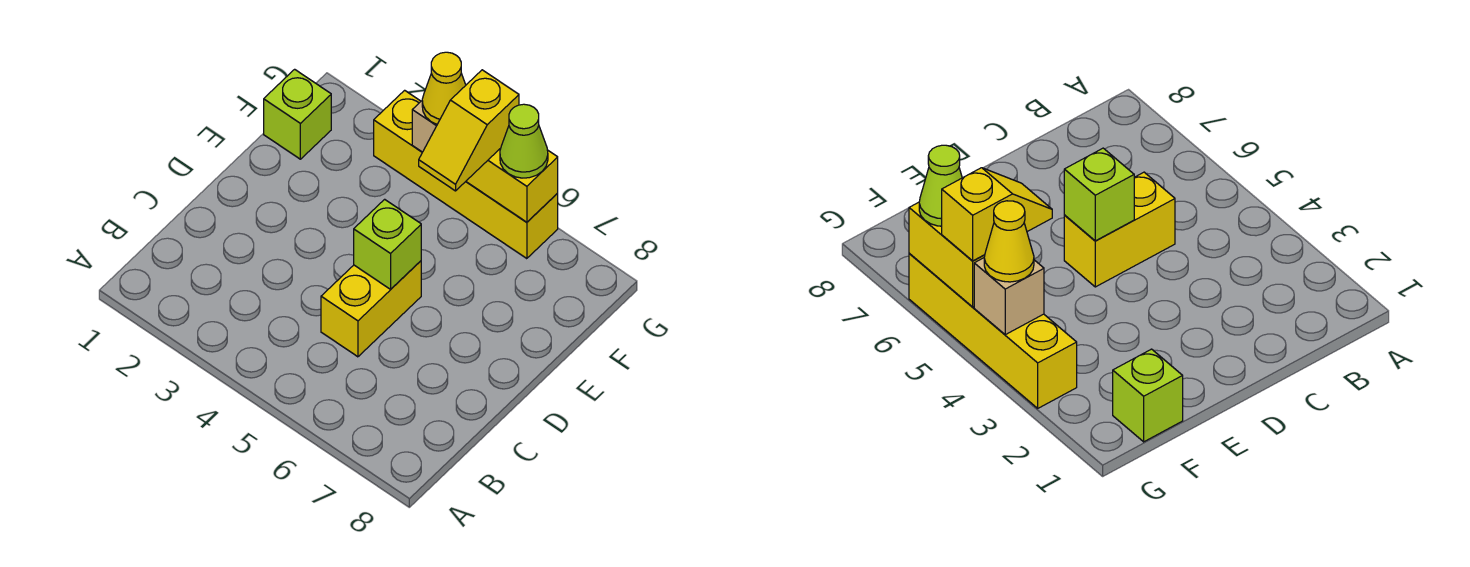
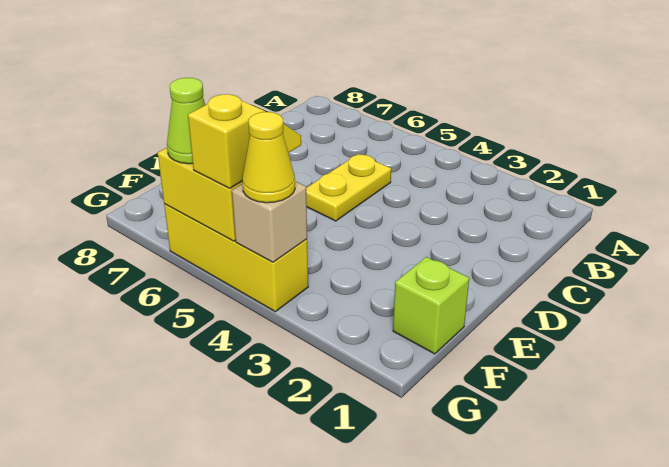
yellow 1x2 brick [321,261,421,357] -> yellow 1x2 plate [306,154,391,221]
lime 1x1 brick [354,199,421,289] -> none
yellow 1x4 brick [374,90,558,259] -> yellow 1x3 brick [164,204,308,312]

